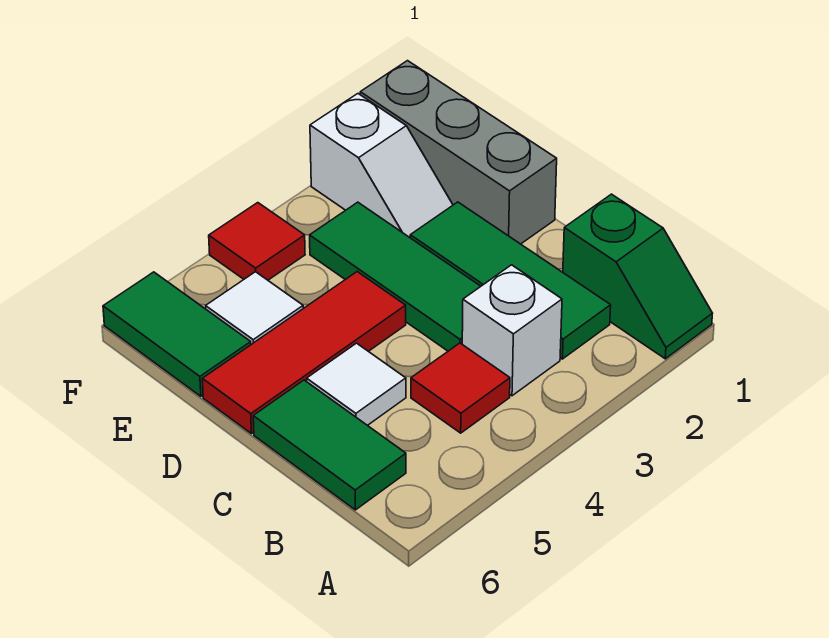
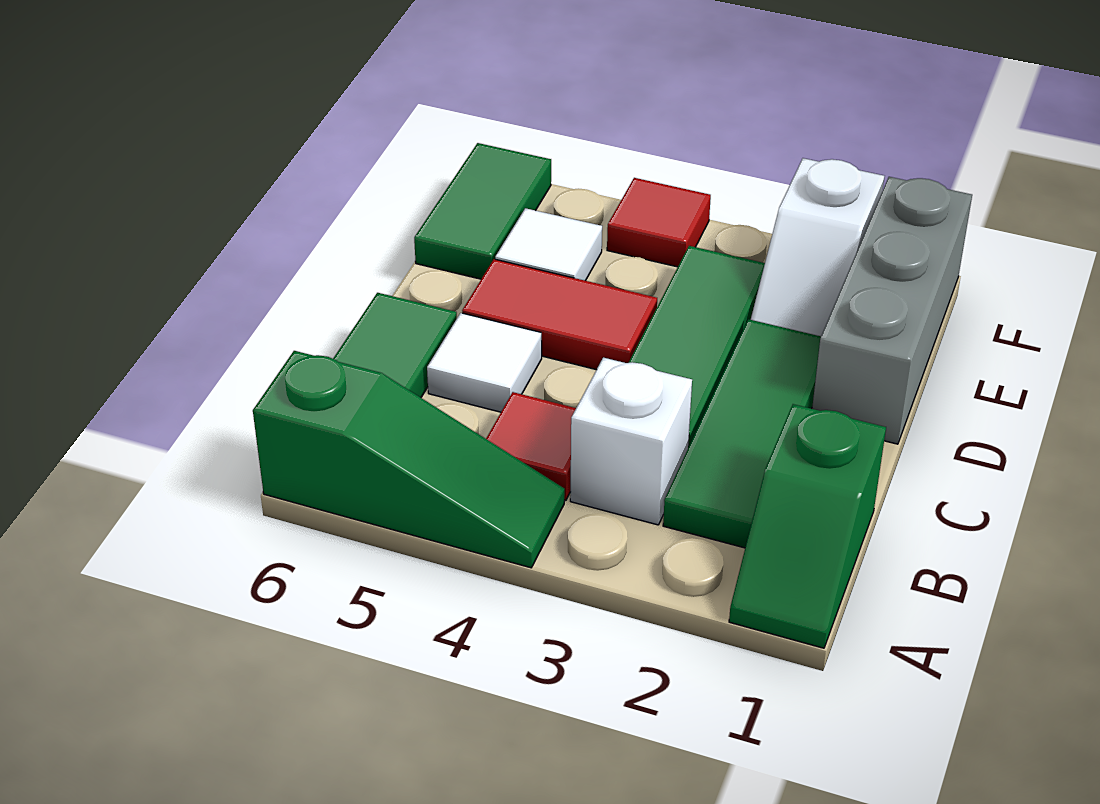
none -> green 1x3 slope [253,351,565,568]
red 1x3 tile [202,272,406,434] -> red 1x2 tile [462,259,657,370]

